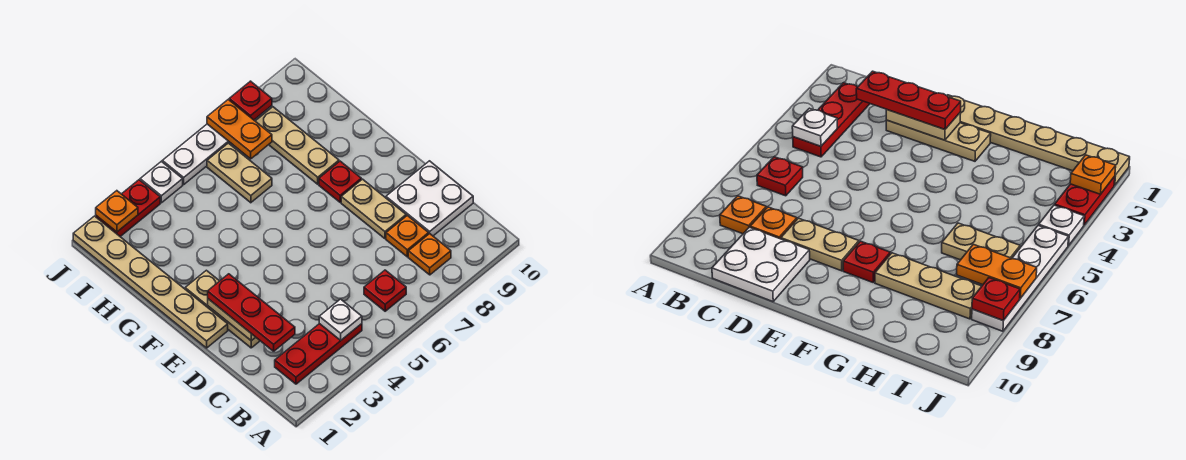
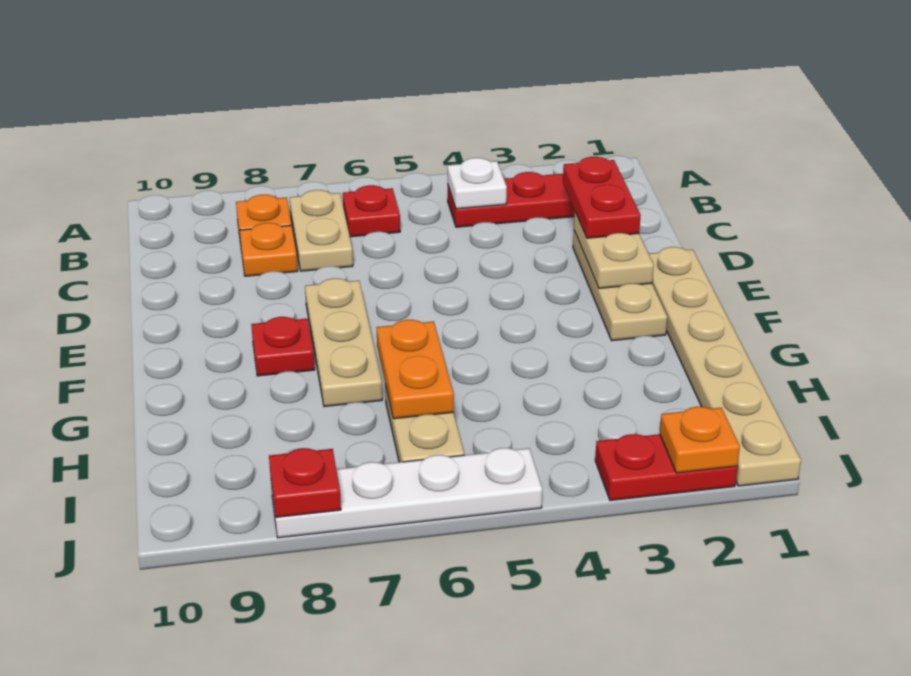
red 1x3 plate [208,274,295,351] -> red 1x2 plate [563,157,641,238]
white 2x2 plate [386,161,473,236] -> none
tan 1x2 plate [341,179,406,239] -> tan 1x2 plate moved to [290,190,353,271]
tan 1x3 plate [256,107,339,184] -> tan 1x3 plate moved to [305,278,382,407]
orange 1x2 plate [207,100,272,159] -> orange 1x2 plate moved to [377,320,454,419]
white 1x1 plate [140,161,183,203] -> none

